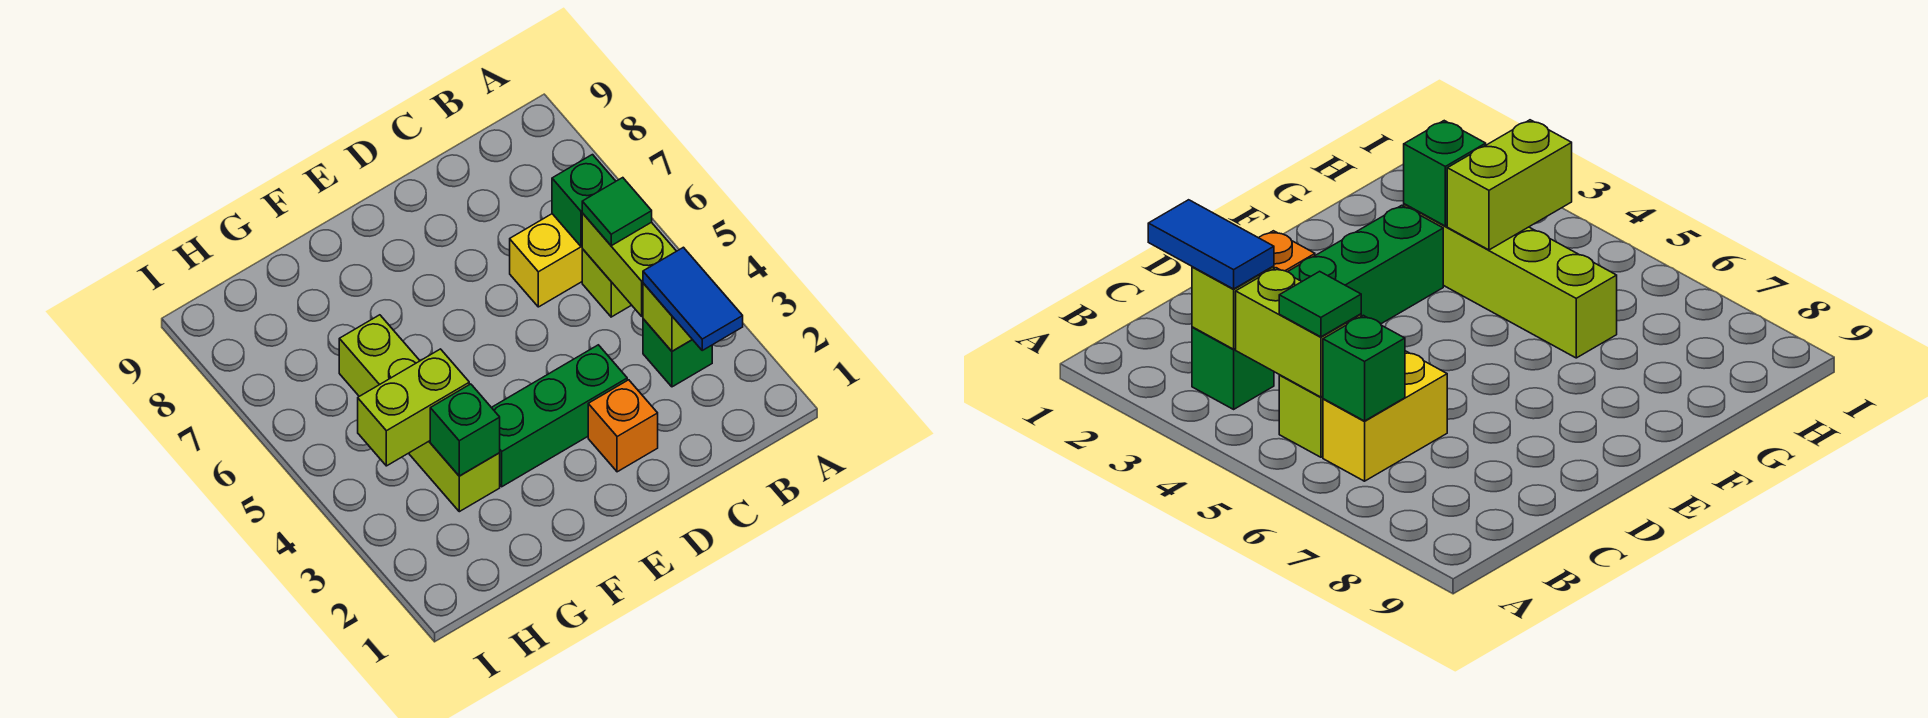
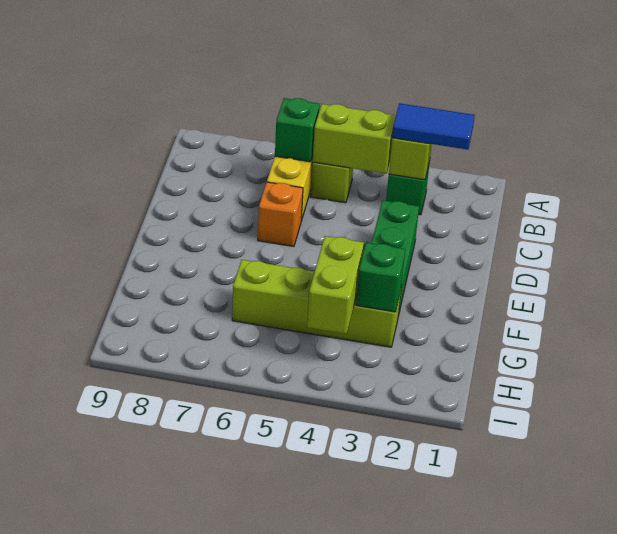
green 1x1 tile [582,178,652,246] -> none
orange 1x1 brick [588,380,658,472] -> orange 1x1 brick moved to [258,182,303,247]

